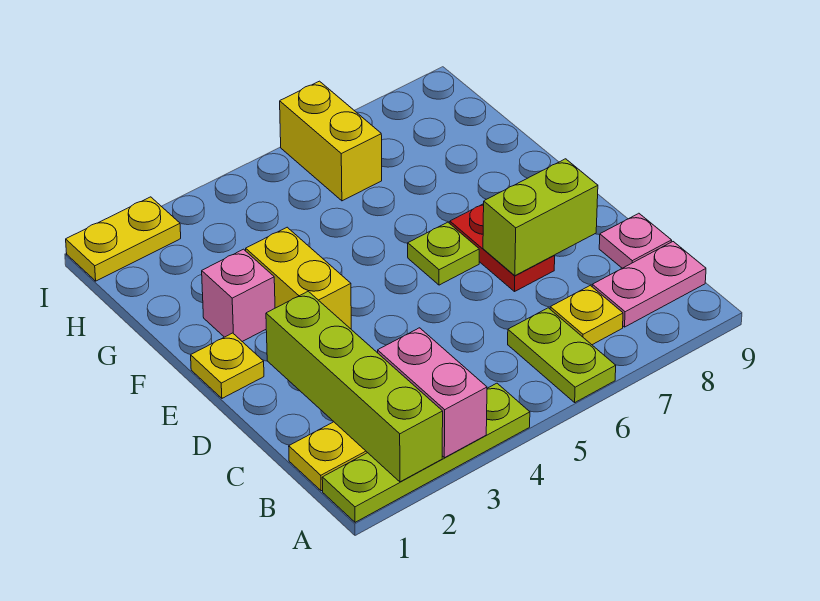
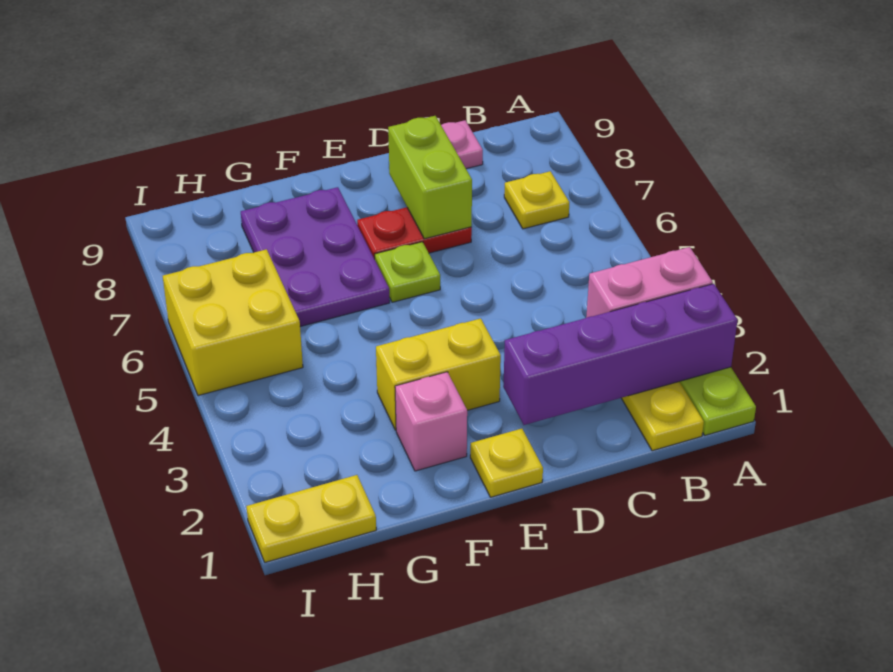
lime 1x4 brick [266,291,443,482] -> purple 1x4 brick [503,284,737,425]
lime 1x2 plate [508,308,616,402] -> none
pink 1x2 plate [592,242,706,327] -> none
none -> purple 2x3 plate [241,187,390,326]
yellow 1x2 brick [280,81,382,201] -> yellow 2x2 brick [163,249,303,396]
yellow 1x2 plate [66,197,181,281] -> yellow 1x2 plate turned to [246,475,376,562]

